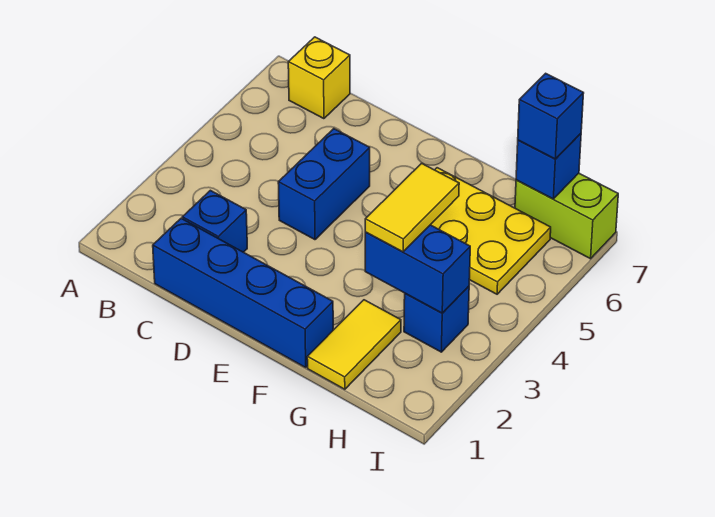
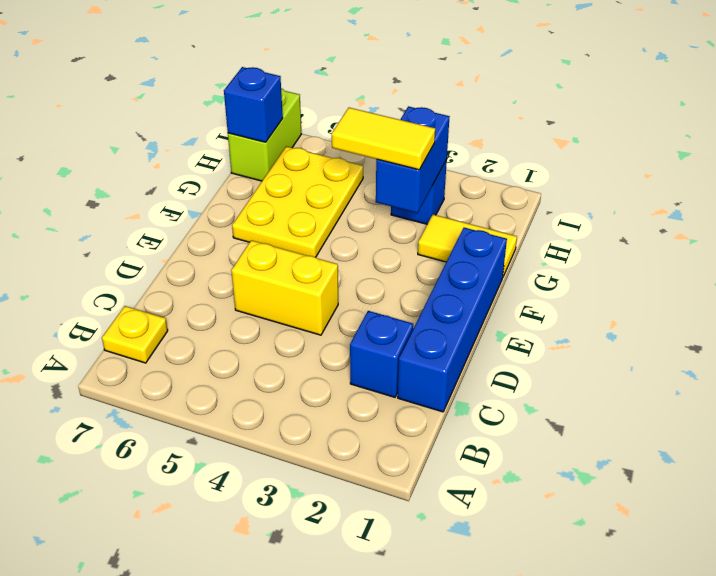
yellow 1x1 brick [288,37,350,119] -> yellow 1x1 plate [102,306,168,363]
blue 1x2 brick [278,129,370,240] -> yellow 1x2 brick [231,240,338,335]
blue 1x1 brick [518,73,584,159] -> none

